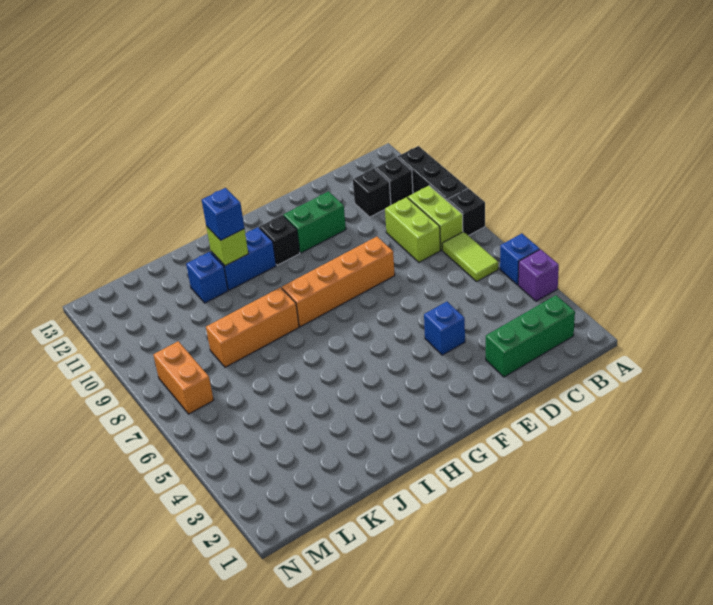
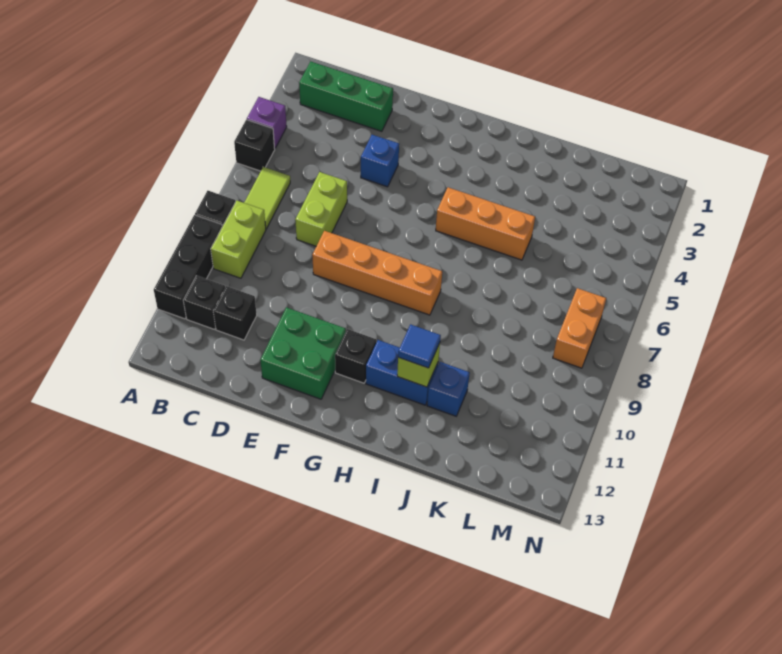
blue 1x1 brick [500,234,540,285] -> black 1x1 brick [234,120,275,171]
lime 1x2 brick [385,197,441,262] -> lime 1x2 brick moved to [295,172,347,246]
green 1x2 brick [283,191,346,253] -> green 2x2 brick [260,307,346,399]
orange 1x3 brick [206,287,299,367] -> orange 1x3 brick moved to [436,187,535,260]
blue 1x1 brick [202,188,244,240] -> blue 1x1 tile [398,324,441,368]

